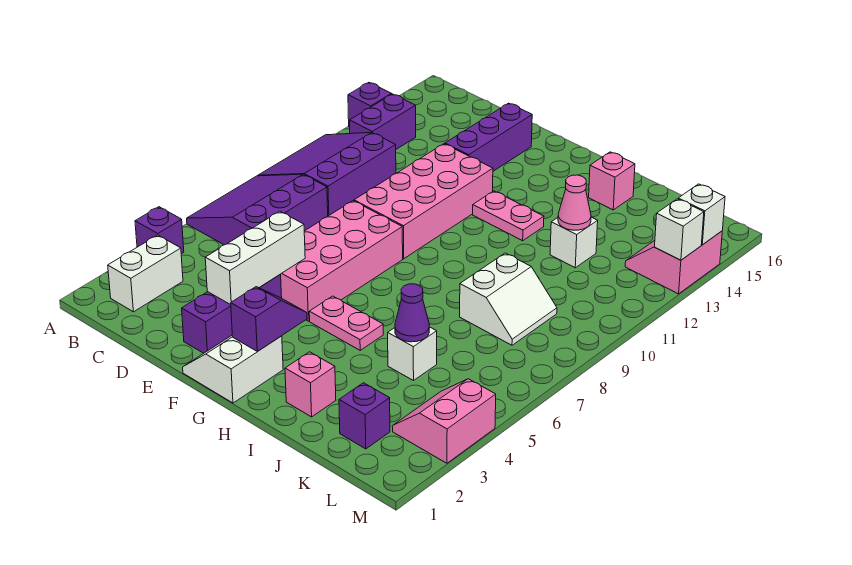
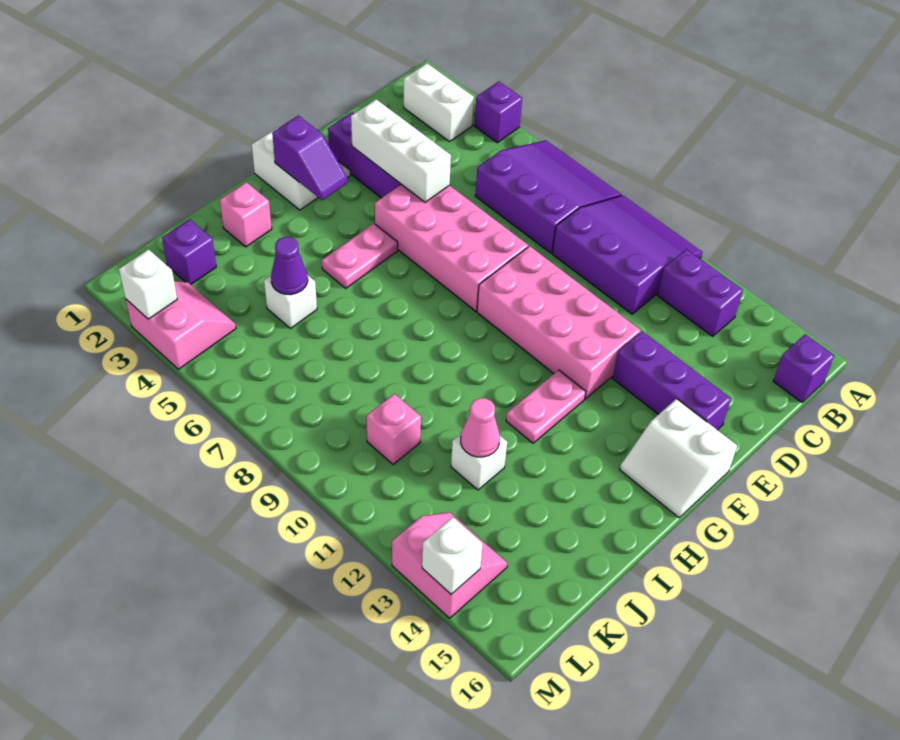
purple 1x1 brick [348,83,392,127] -> purple 1x1 brick moved to [773,334,834,402]
pink 1x1 brick [589,152,635,210] -> pink 1x1 brick moved to [367,394,421,465]
white 2x2 slope [460,253,557,345] -> white 2x2 slope moved to [620,399,737,518]
white 1x1 brick [655,199,704,260] -> white 1x1 brick moved to [119,250,177,319]

